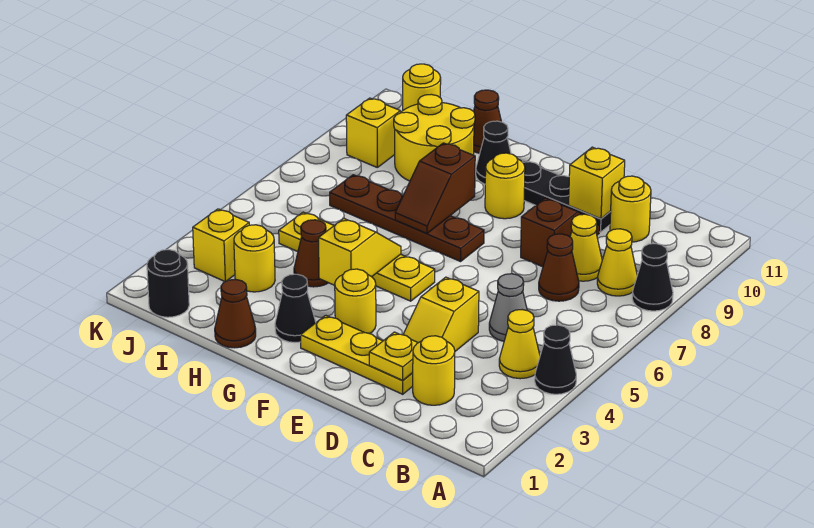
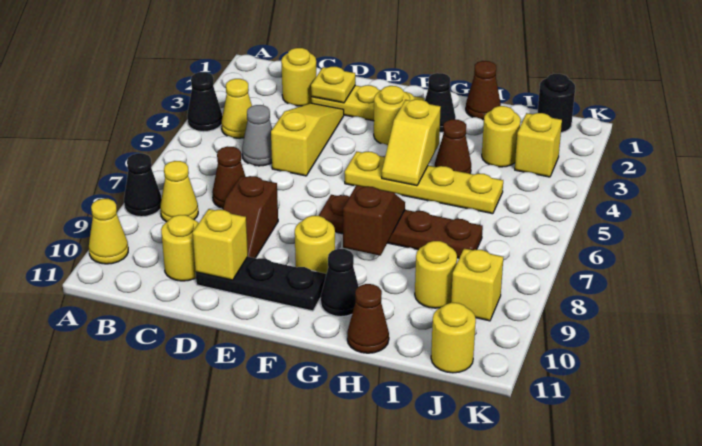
yellow 1x1 cone [570,214,602,281] -> yellow 1x1 cone moved to [89,199,128,264]
yellow 1x2 slope [403,277,479,351] -> yellow 1x3 slope [271,103,344,176]
yellow 2x2 round brick [394,94,475,181] -> yellow 1x1 round brick [415,241,457,308]

